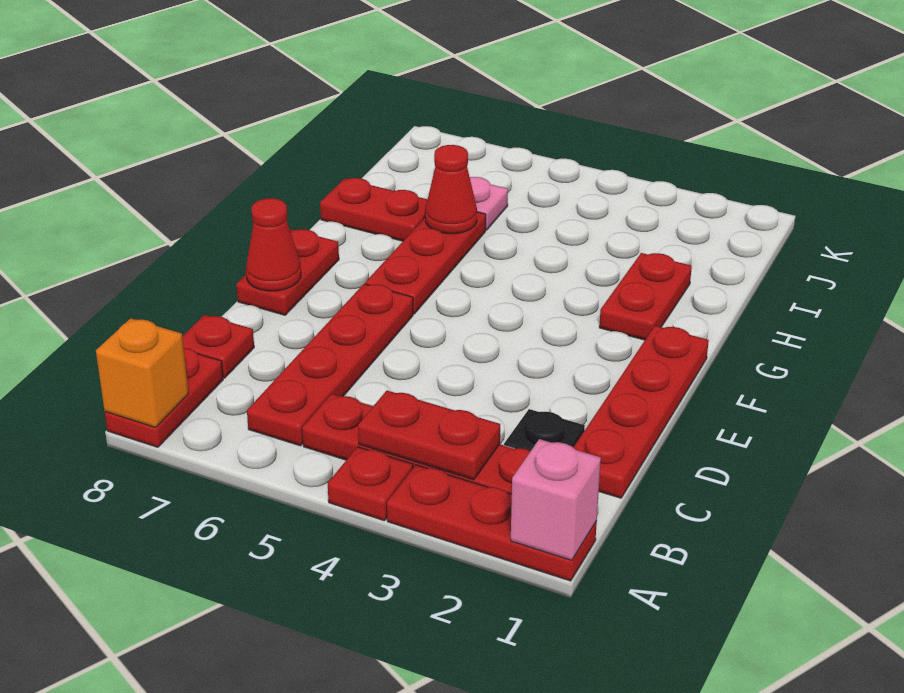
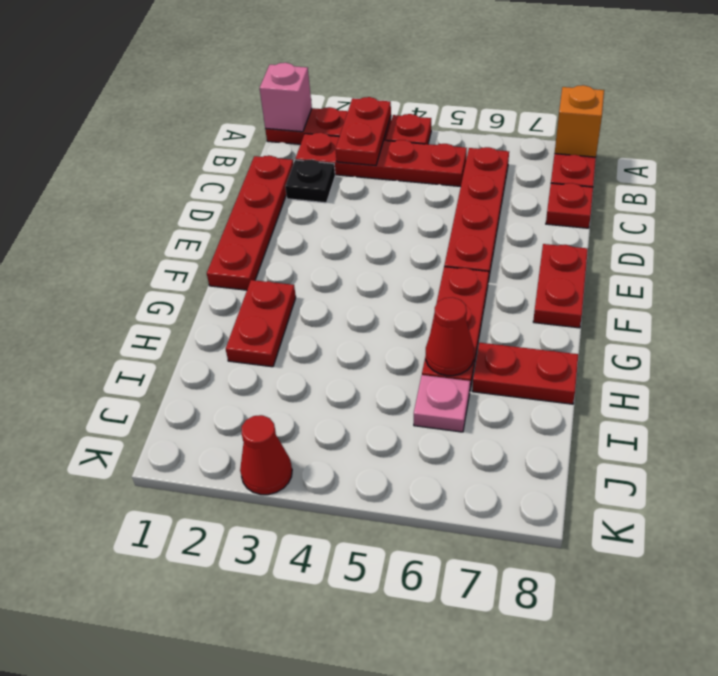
red 1x2 plate [358,391,500,480] -> red 1x2 plate turned to [335,97,391,165]
red 1x1 cone [246,198,301,291] -> red 1x1 cone moved to [240,415,292,495]

